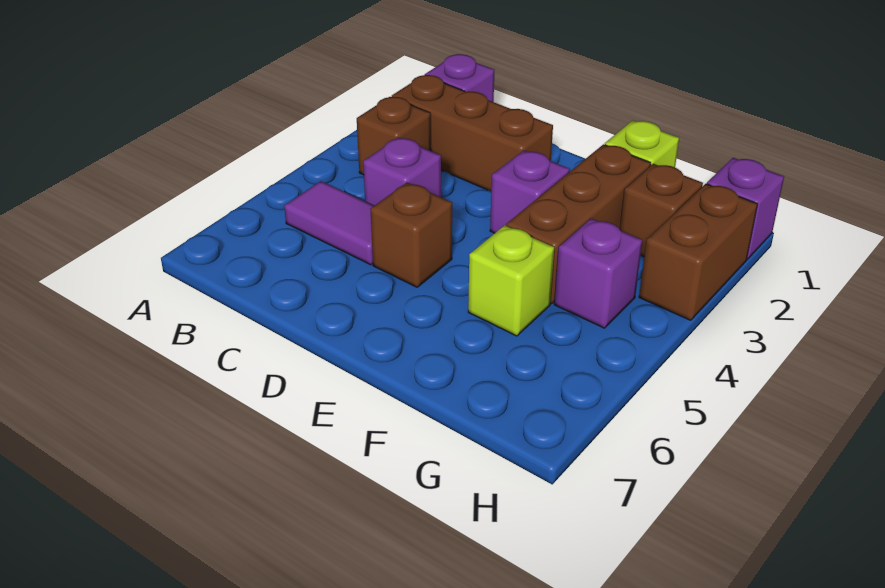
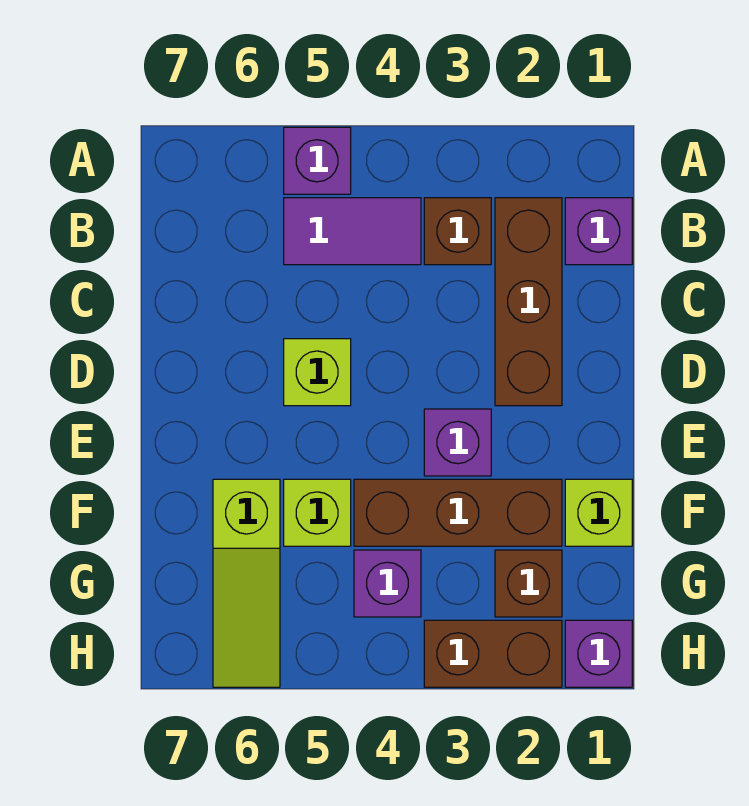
purple 1x2 tile [284,181,374,265] -> purple 1x2 tile turned to [284,198,421,265]
purple 1x1 brick [363,138,441,206] -> purple 1x1 brick moved to [284,127,351,194]
brown 1x1 brick [370,183,452,287] -> lime 1x1 brick [284,339,351,406]
none -> lime 1x3 slope [213,479,280,687]

